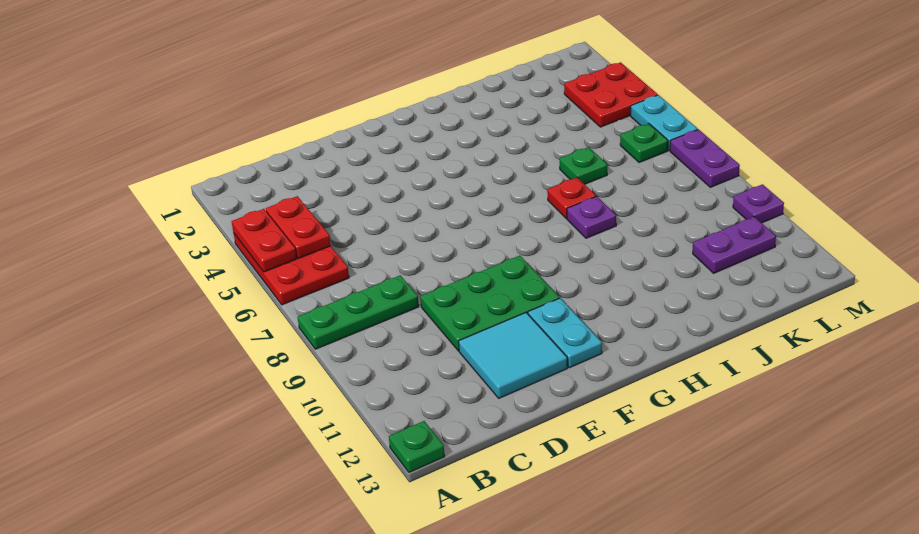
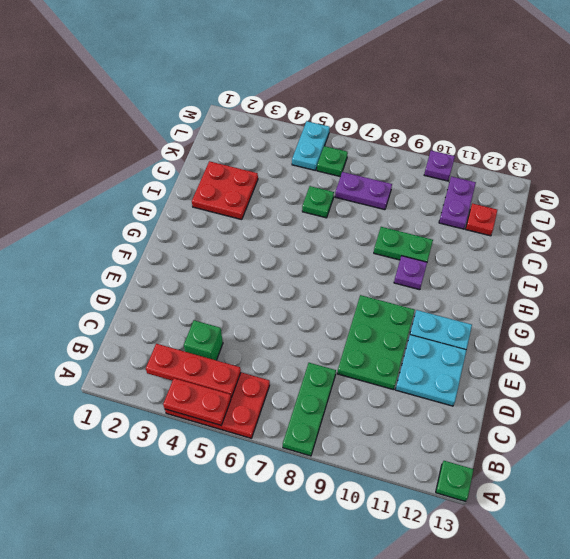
red 1x2 plate [266,196,331,258] -> red 1x3 plate [146,344,241,397]
none -> green 1x1 brick [184,320,223,360]
cyan 2x2 tile [459,313,567,398] -> cyan 2x2 plate [395,335,466,406]
red 1x1 plate [547,178,596,219] -> red 1x1 plate moved to [466,203,497,236]
purple 1x1 plate [567,196,616,238] -> purple 1x1 plate moved to [394,256,427,290]
none -> green 1x2 plate [374,227,433,262]
red 2x2 plate [564,62,658,127] -> red 2x2 plate moved to [192,161,258,220]
cyan 1x2 plate [631,95,698,151] -> cyan 1x2 plate turned to [292,121,330,171]
purple 1x2 plate [670,129,740,187] -> purple 1x2 plate moved to [335,172,392,210]

